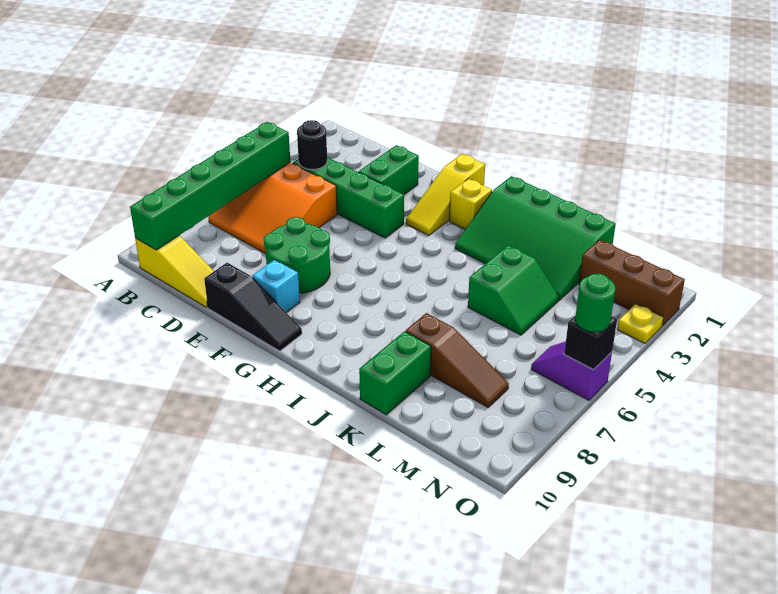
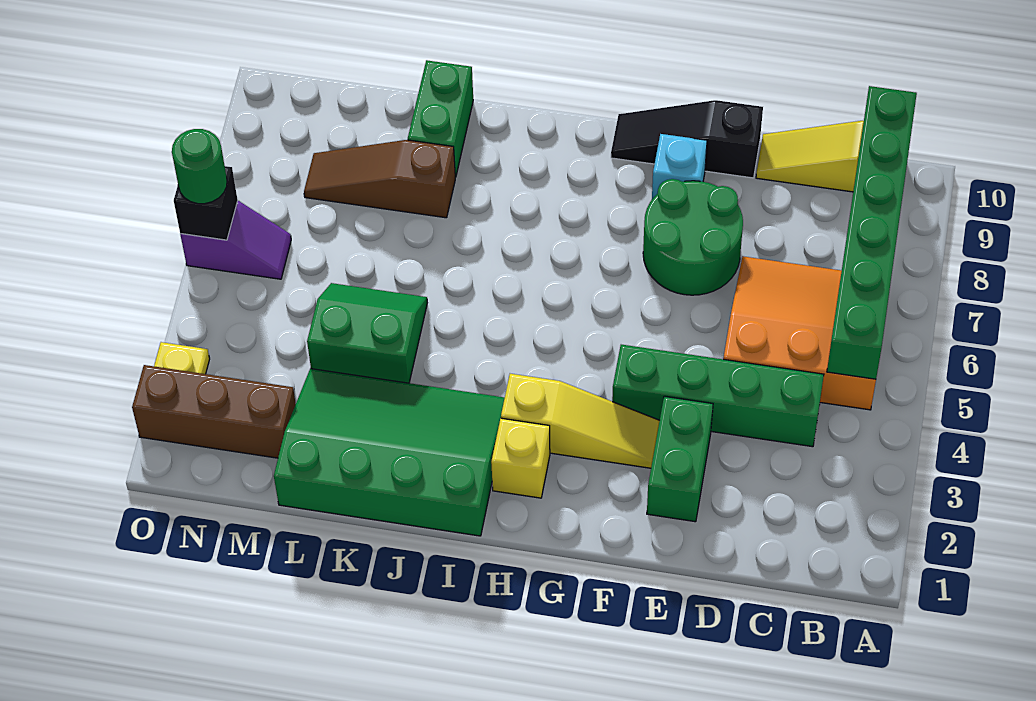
black 1x1 round brick [297,120,327,169] -> none
yellow 1x3 slope [406,154,485,235] -> yellow 1x3 slope turned to [501,374,660,468]
green 2x2 slope [468,245,559,335] -> green 2x2 slope turned to [307,283,427,383]

